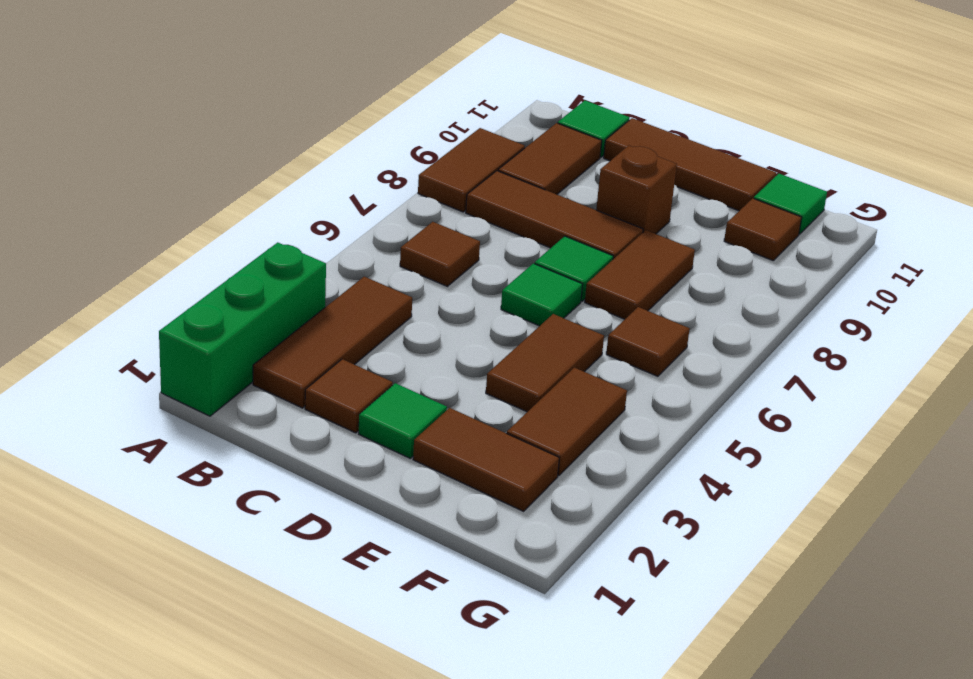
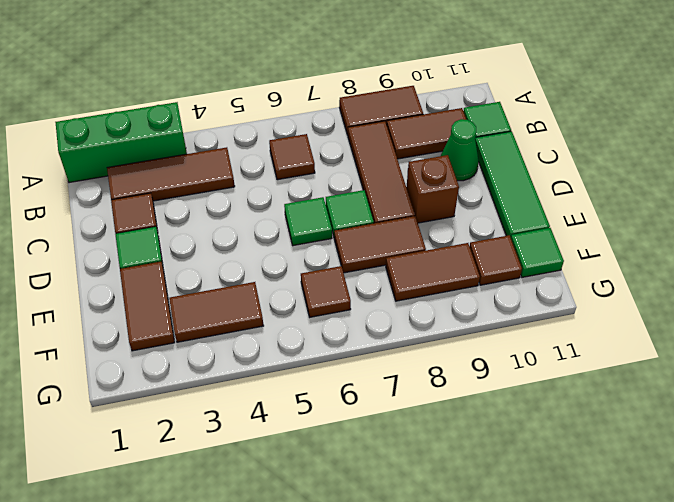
none -> green 1x1 cone [441,119,479,181]
brown 1x3 tile [604,118,776,211] -> green 1x3 tile [475,131,550,238]
brown 1x2 tile [486,314,604,412] -> brown 1x2 tile moved to [386,243,480,301]

